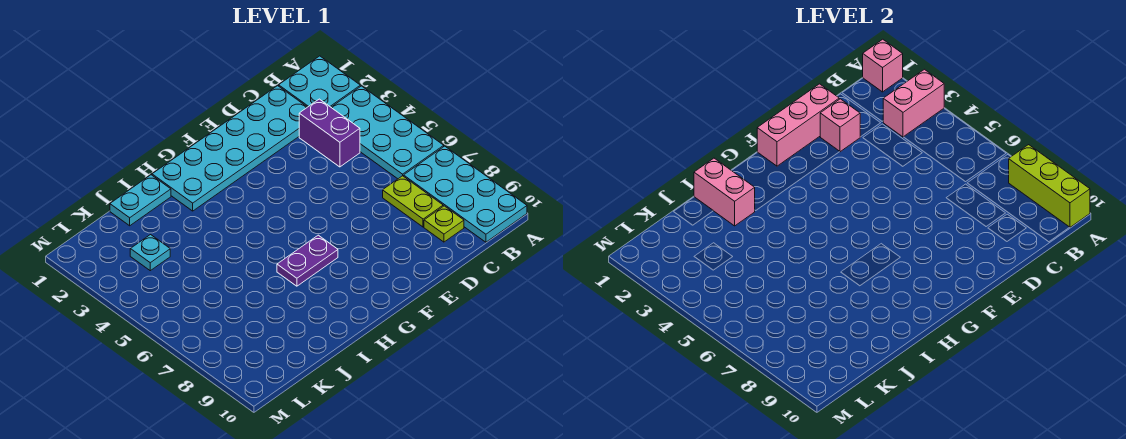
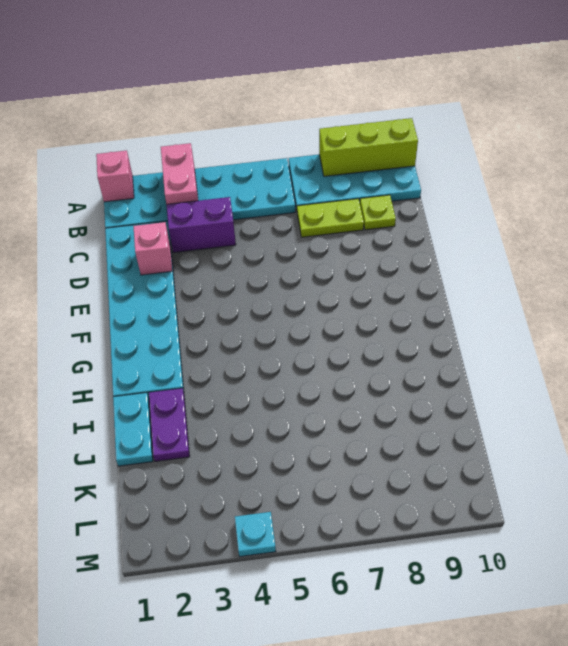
pink 1x3 brick [757,84,839,166] -> none
purple 1x2 plate [277,235,338,286] -> purple 1x2 plate moved to [149,388,190,461]
pink 1x2 brick [694,158,755,226] -> none
cyan 1x1 plate [130,235,170,271] -> cyan 1x1 plate moved to [235,512,276,557]

